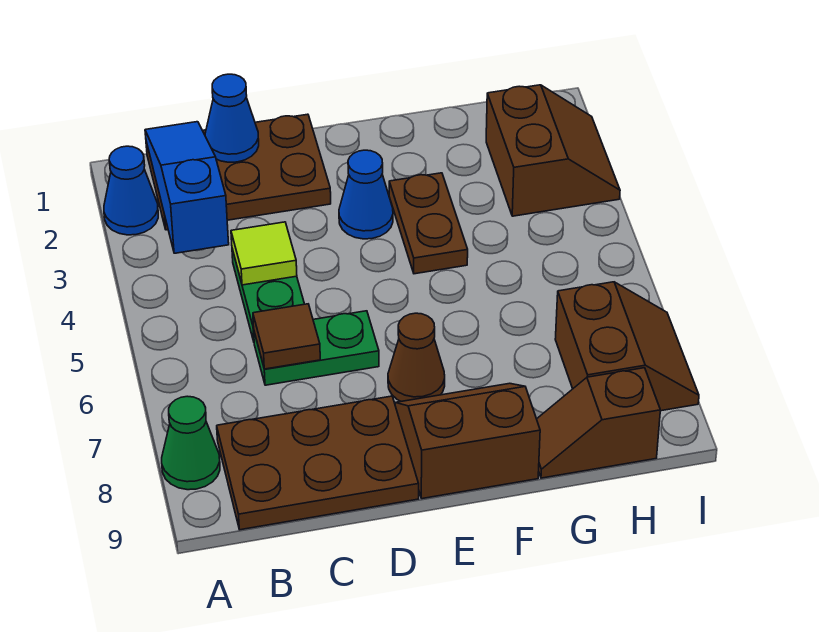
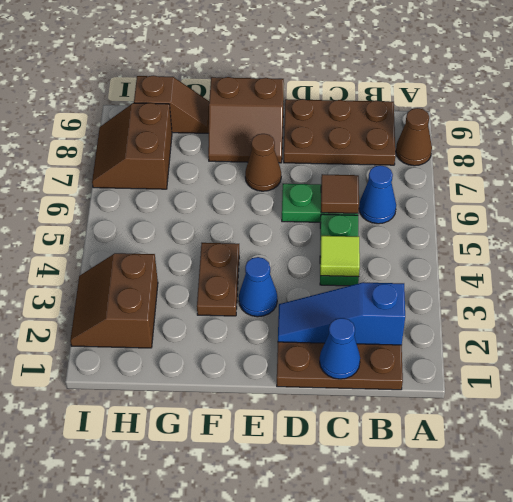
blue 1x1 cone [104,146,158,235] -> blue 1x1 cone moved to [359,165,396,224]
green 1x1 cone [162,396,220,490] -> brown 1x1 cone [396,108,432,166]
blue 1x3 slope [145,122,229,253] -> blue 1x3 slope turned to [278,282,405,345]

